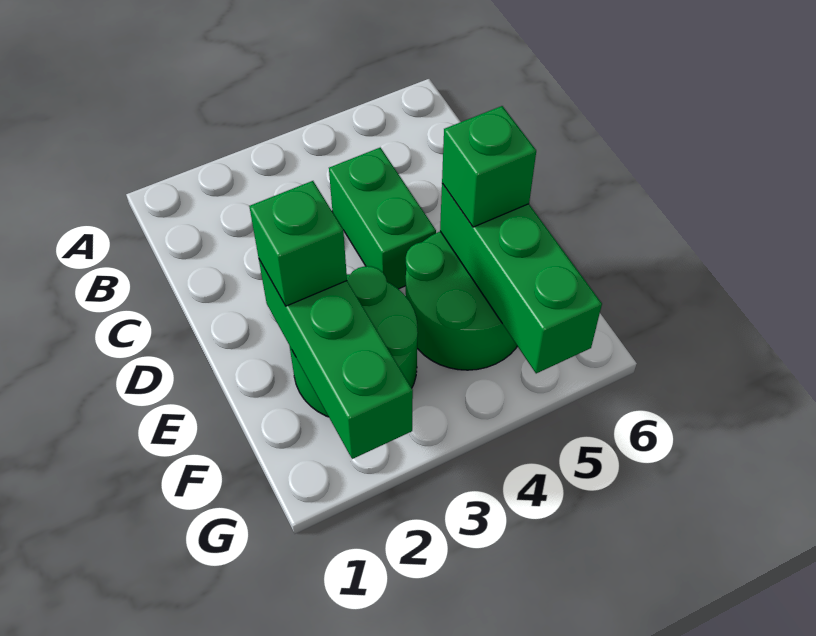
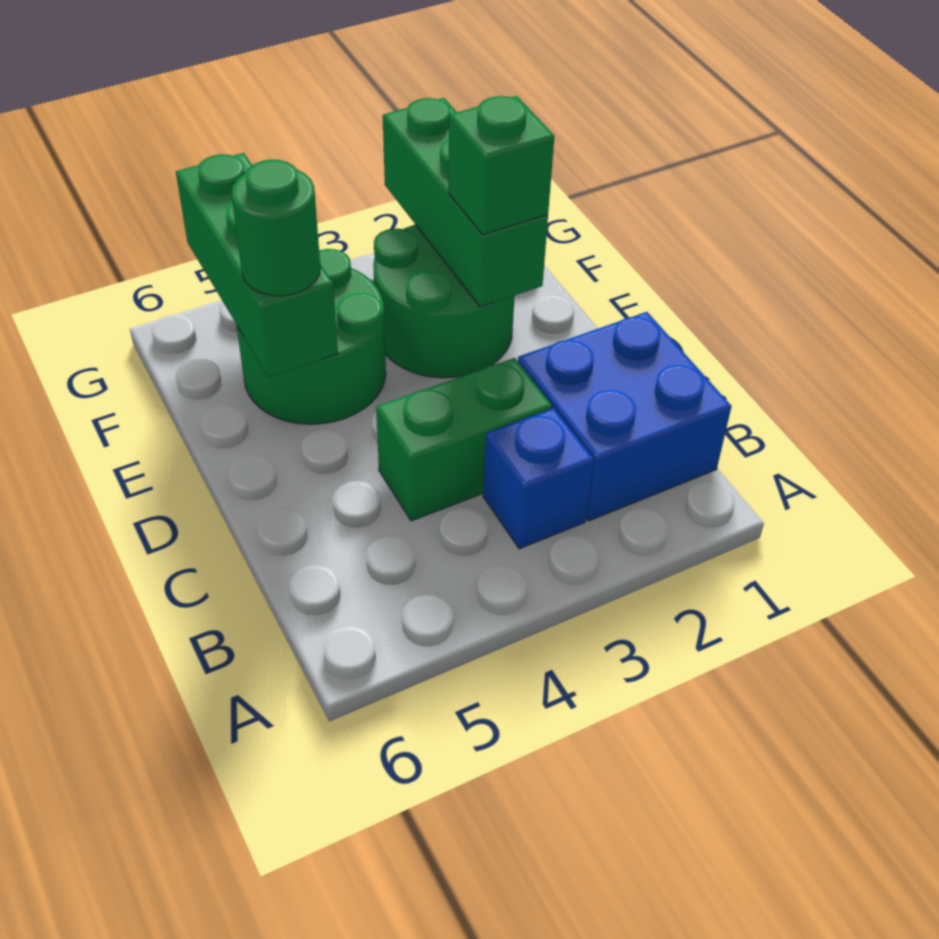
none -> blue 2x2 brick [518,312,732,521]
none -> blue 1x1 brick [483,408,594,549]
green 1x2 brick [329,147,436,289] -> green 1x2 brick turned to [376,358,552,521]
green 1x1 brick [442,106,536,227] -> green 1x1 round brick [231,160,320,296]

